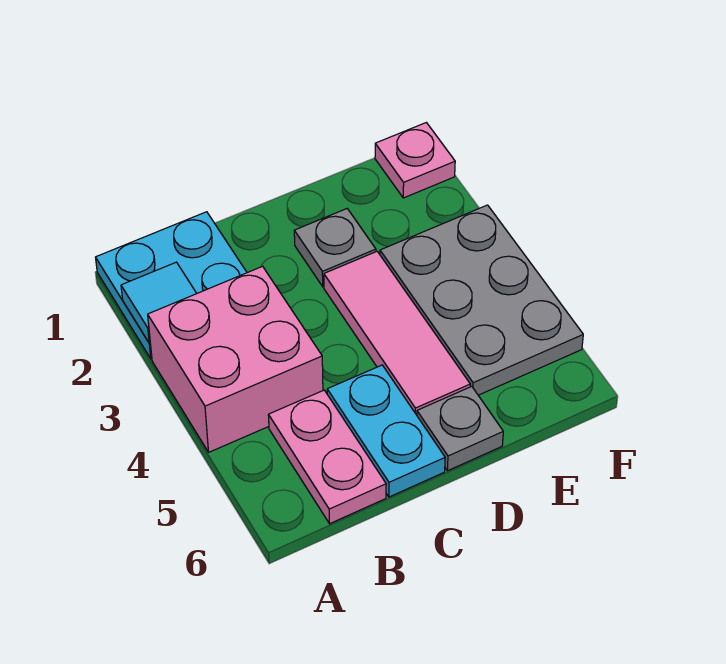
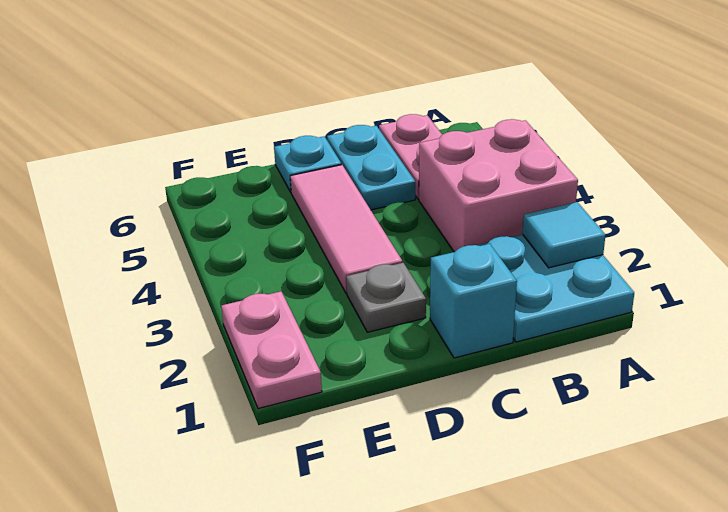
none -> cyan 1x1 brick [430,244,517,358]
grey 1x1 plate [417,386,503,471] -> cyan 1x1 plate [274,136,341,192]
grey 2x3 plate [380,205,583,395] -> none
pink 1x1 plate [375,123,455,198] -> pink 1x2 plate [221,291,322,409]

